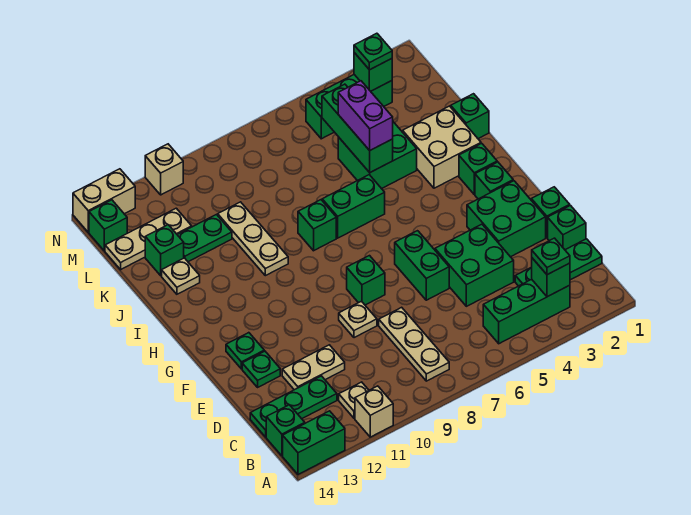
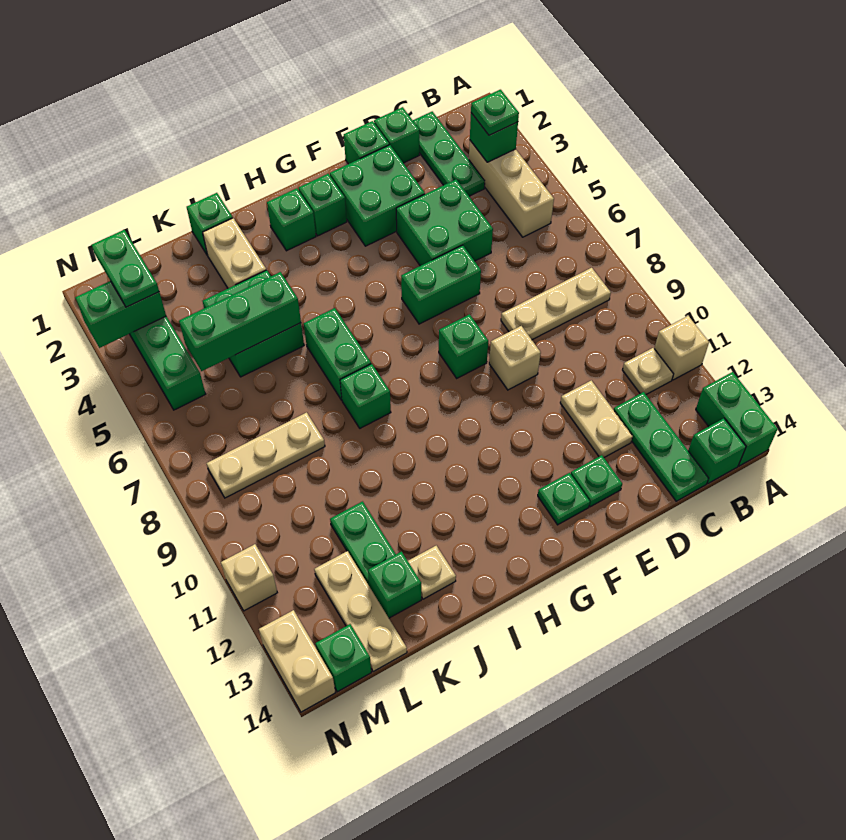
green 1x3 brick [483,279,570,344] -> tan 1x3 brick [469,141,554,237]
tan 1x1 plate [339,301,377,338] -> tan 1x1 brick [489,326,541,390]
tan 2x2 brick [403,106,481,188] -> tan 1x2 brick [203,218,266,288]
tan 1x3 plate [218,202,288,276] -> tan 1x3 plate moved to [206,412,325,498]
purple 1x2 brick [338,81,393,150] -> none
green 1x1 brick [354,53,392,91] -> green 1x2 brick [75,281,166,348]
green 1x1 plate [354,33,392,70] -> green 1x2 plate [92,230,159,307]

